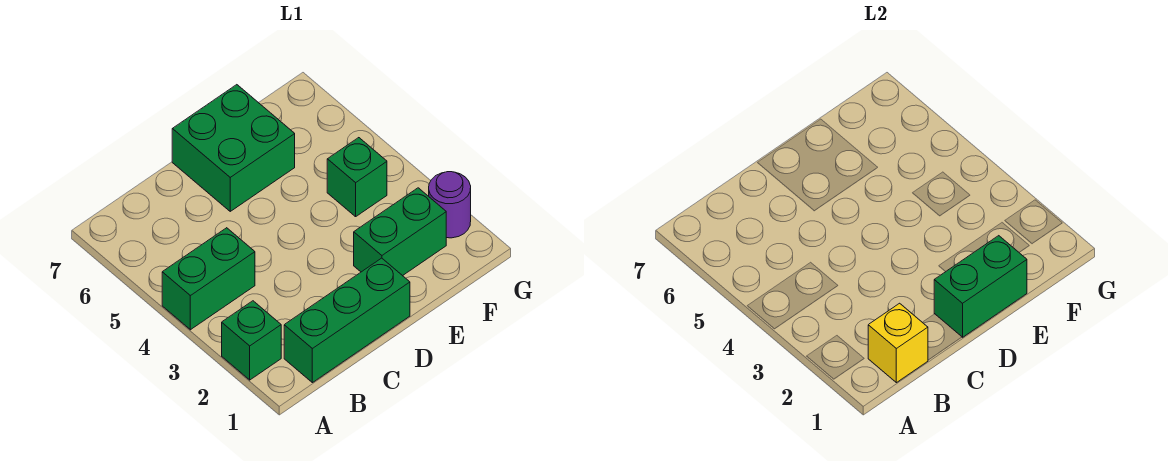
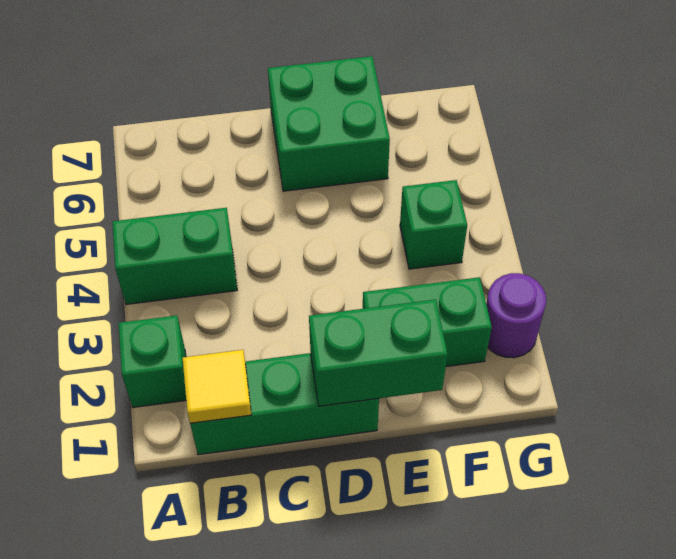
yellow 1x1 brick [868,303,928,383] -> yellow 1x1 tile [183,350,251,423]

